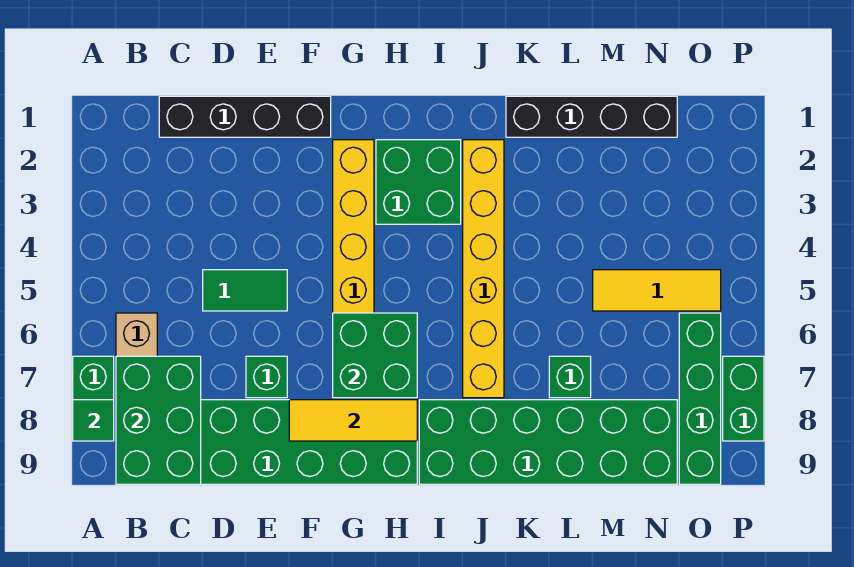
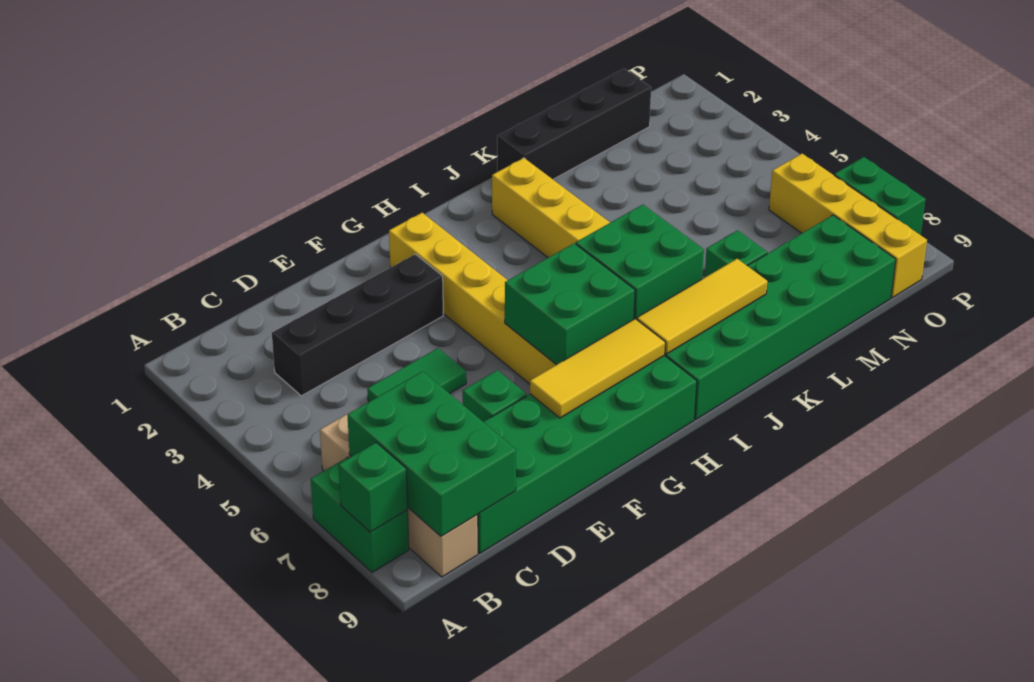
green 1x1 tile [73,400,114,441] -> green 1x1 brick [339,442,408,532]
black 1x4 brick [159,96,331,137] -> black 1x4 brick moved to [272,254,443,396]
green 2x2 brick [376,140,461,224] -> green 2x2 brick moved to [576,205,704,319]
yellow 1x3 tile [593,270,721,311] -> yellow 1x3 tile moved to [637,259,767,354]
green 1x4 brick [679,313,721,484] -> yellow 1x4 brick [769,154,927,298]

